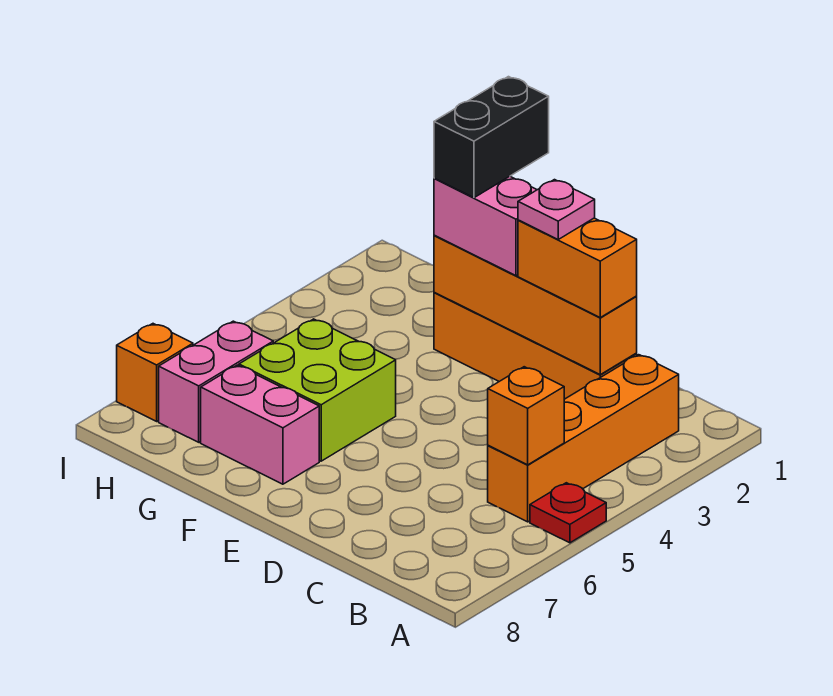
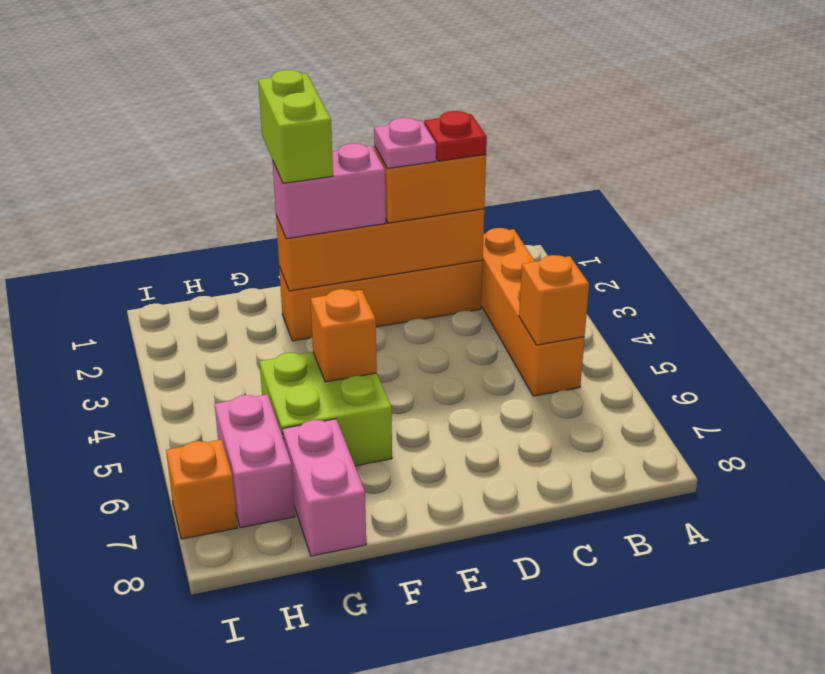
red 1x1 plate [530,483,606,543] -> red 1x1 plate moved to [424,111,487,161]
black 1x2 brick [434,77,549,198] -> lime 1x2 brick [258,70,333,183]
none -> orange 1x1 brick [310,289,377,382]
pink 1x2 brick [201,365,319,484] -> pink 1x2 brick turned to [283,419,366,556]

